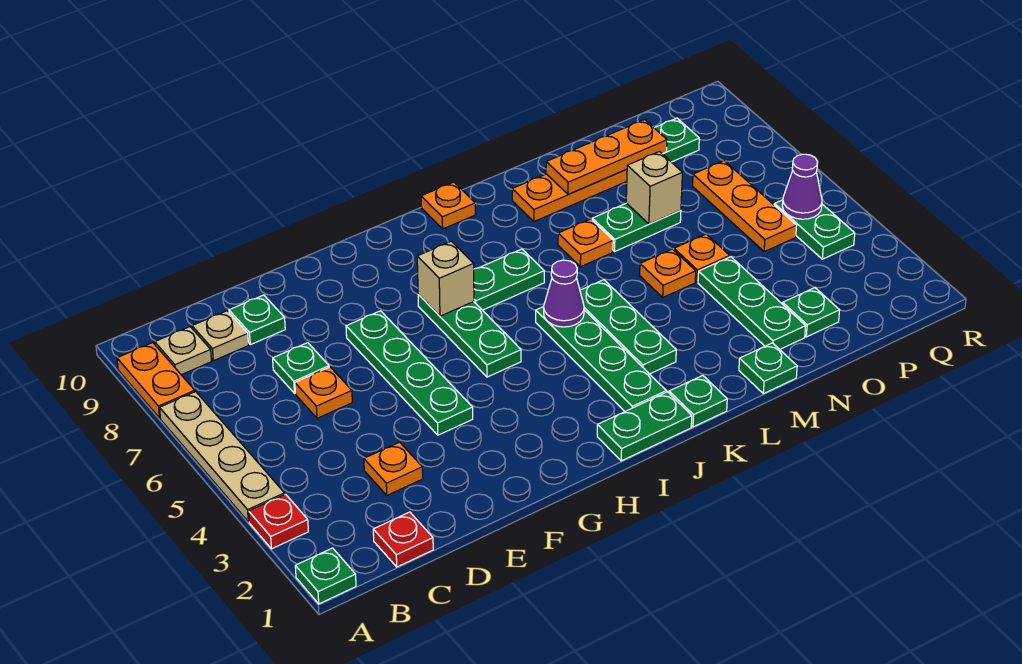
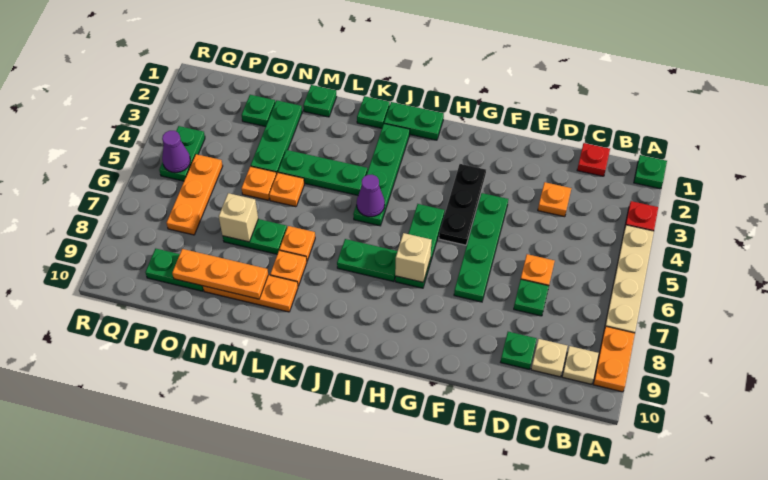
none -> black 1x3 plate [439,164,486,245]
orange 1x1 plate [421,182,475,229] -> orange 1x1 plate moved to [270,250,307,286]
green 1x3 plate [580,280,676,374] -> green 1x3 plate turned to [278,150,367,195]

